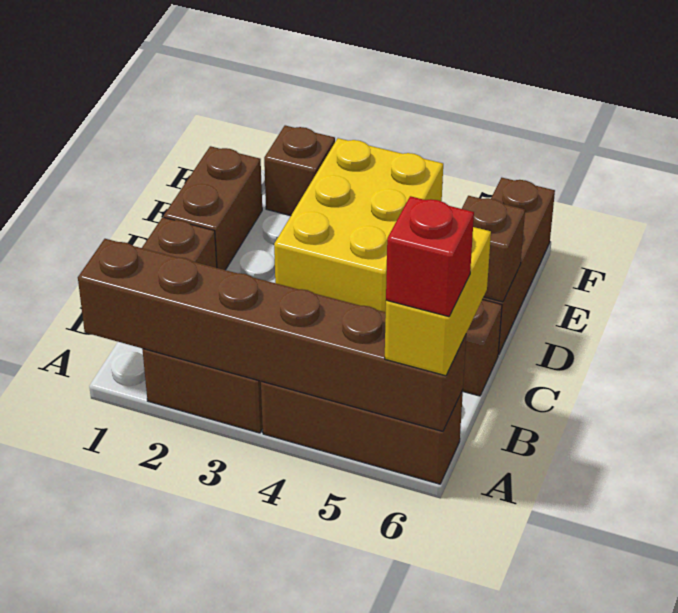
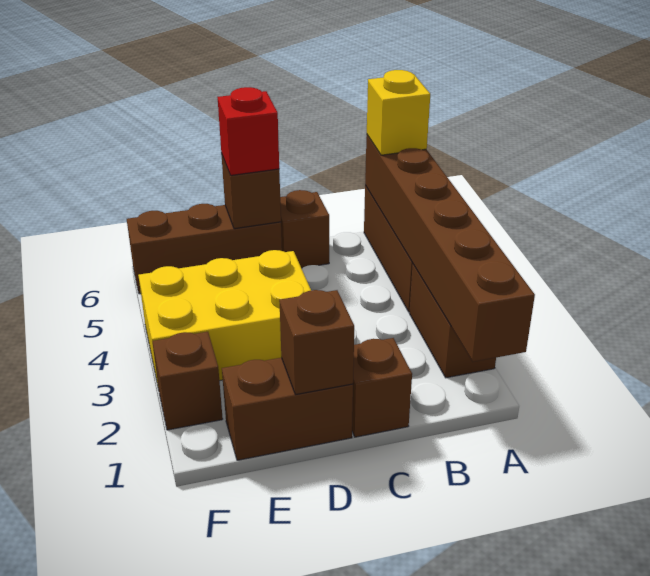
yellow 1x2 brick [385,227,491,376] -> yellow 1x1 brick [367,70,430,155]
red 1x1 brick [386,196,474,317] -> red 1x1 brick moved to [218,87,279,175]
none -> brown 1x1 brick [279,290,354,395]

